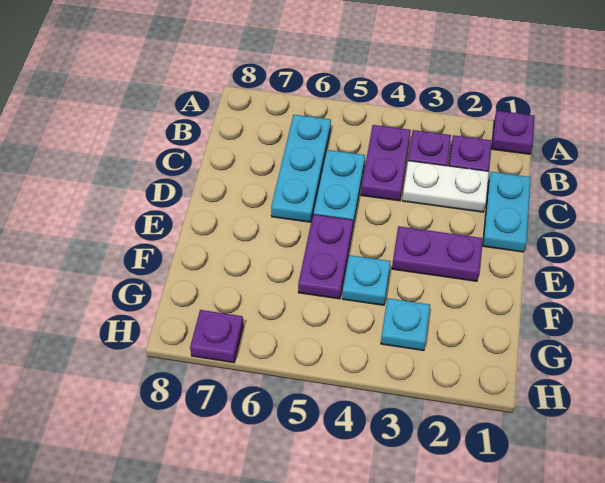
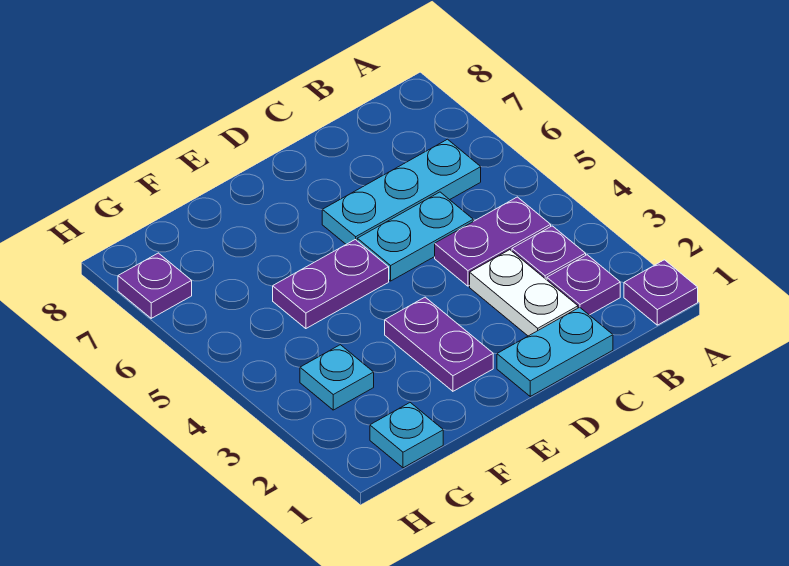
cyan 1x1 plate [342,255,391,305] -> cyan 1x1 plate moved to [370,403,443,468]

